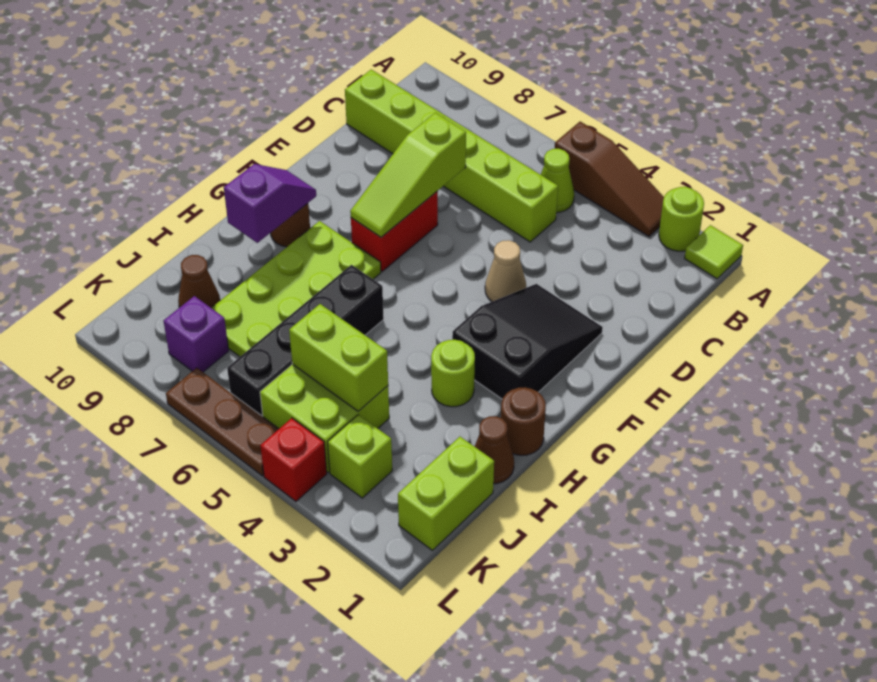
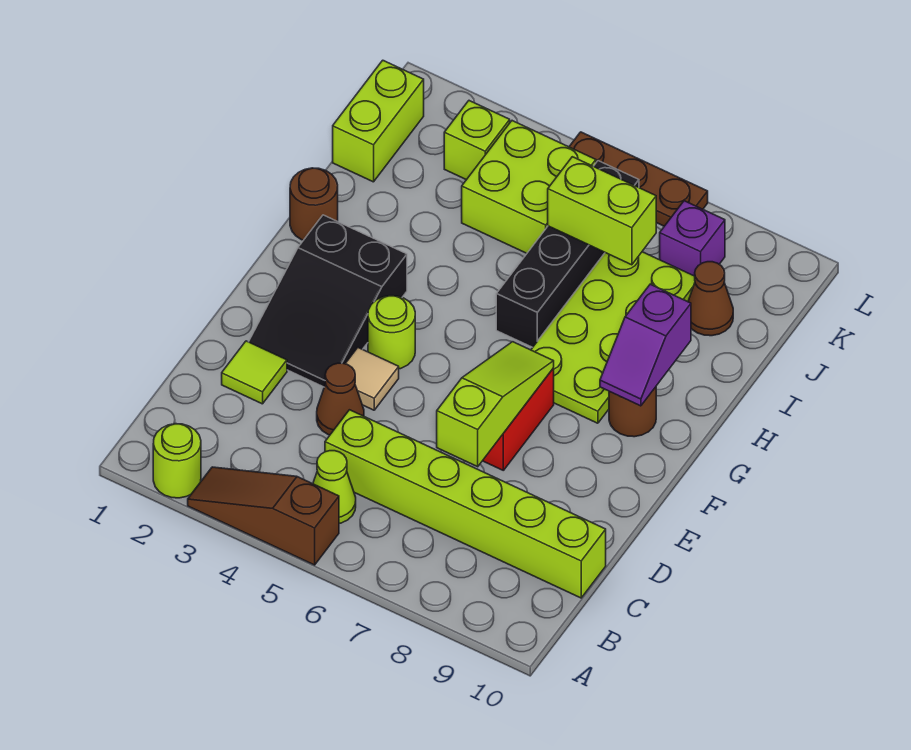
lime 1x1 tile [685,225,743,279] -> lime 1x1 tile moved to [222,341,287,404]
tan 1x1 cone [485,240,526,301] -> tan 1x1 tile [345,348,399,410]
lime 1x1 round brick [431,340,475,407] -> lime 1x1 round brick moved to [368,296,415,369]
brown 1x1 cone [475,416,514,484] -> brown 1x1 cone moved to [317,363,364,435]
lime 1x2 brick [289,304,388,411] -> lime 1x2 brick moved to [548,157,656,265]
red 1x1 brick [260,418,327,501] -> none

